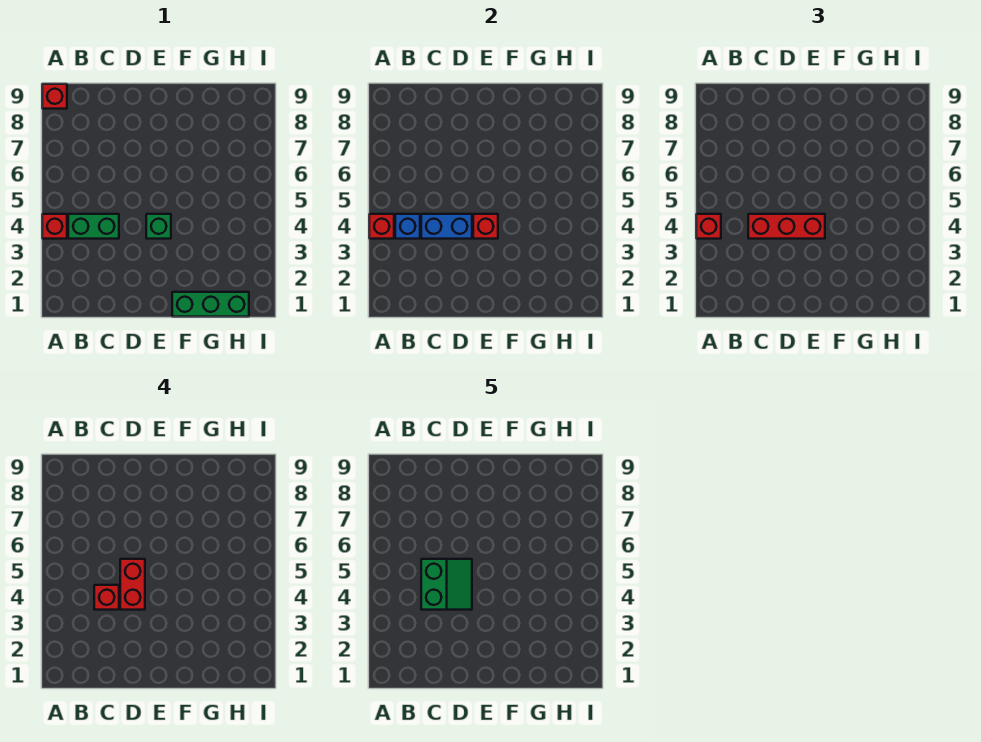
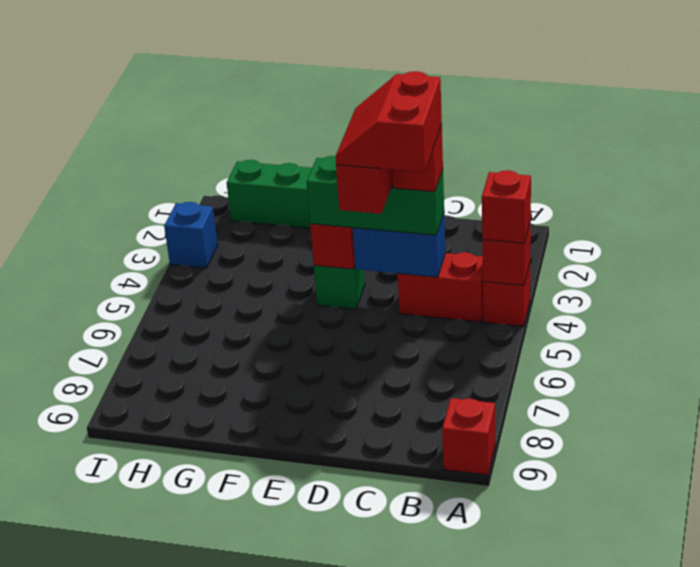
green 1x2 brick [68,214,119,239] -> red 1x2 brick [397,252,483,322]
blue 1x1 brick [395,214,420,239] -> blue 1x1 brick moved to [164,202,218,268]
red 1x3 brick [748,214,825,239] -> green 1x3 brick [306,156,444,235]
green 2x2 slope [421,559,472,610] -> red 2x2 slope [335,71,442,172]

